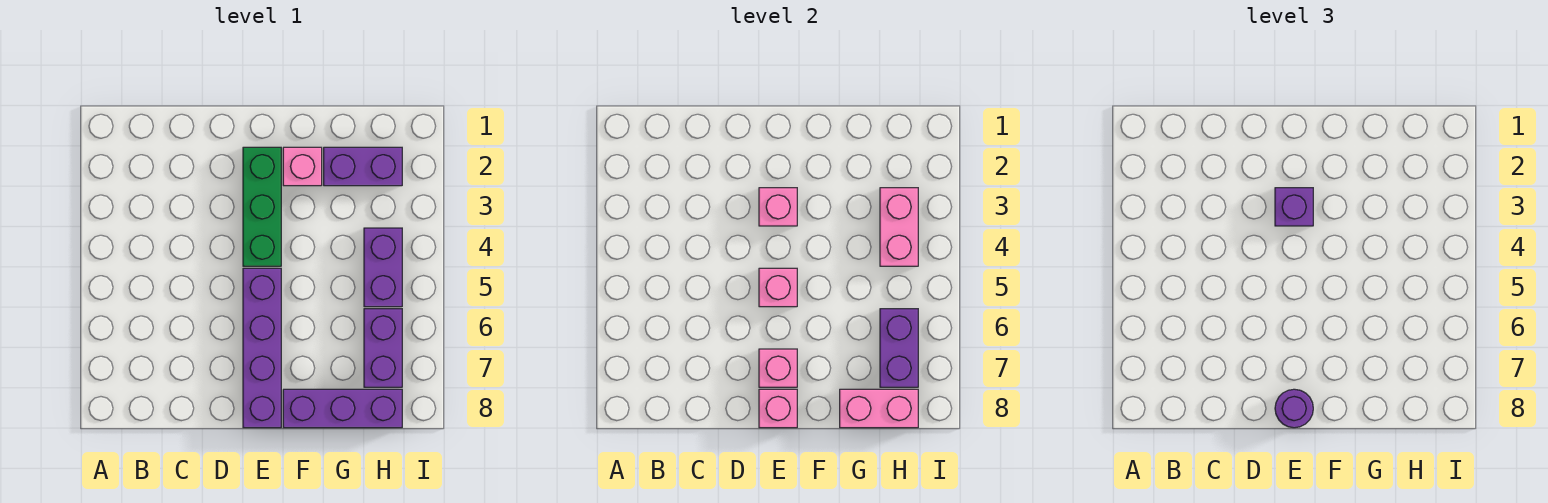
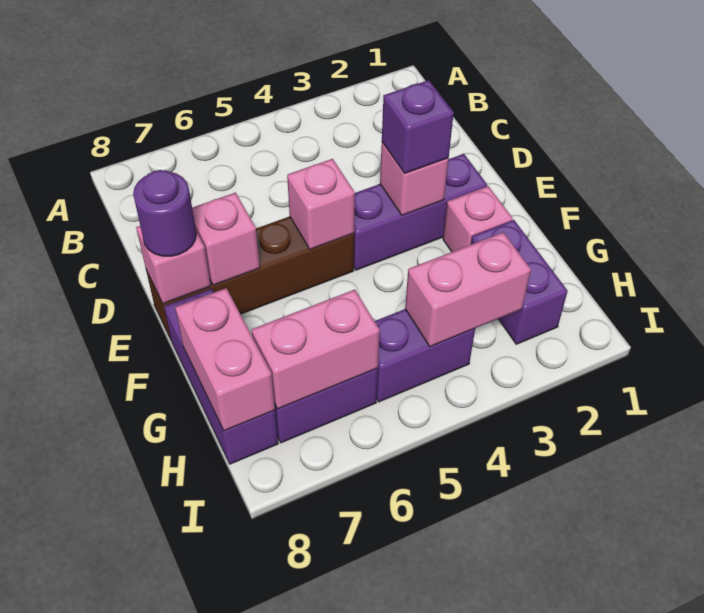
green 1x3 brick [243,147,281,266] -> purple 1x3 brick [354,154,487,270]
purple 1x4 brick [243,268,281,428] -> brown 1x4 brick [146,216,354,339]
purple 1x2 brick [880,309,918,387] -> pink 1x2 brick [252,290,380,409]

